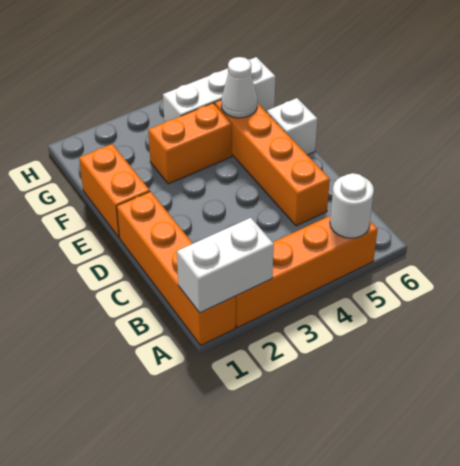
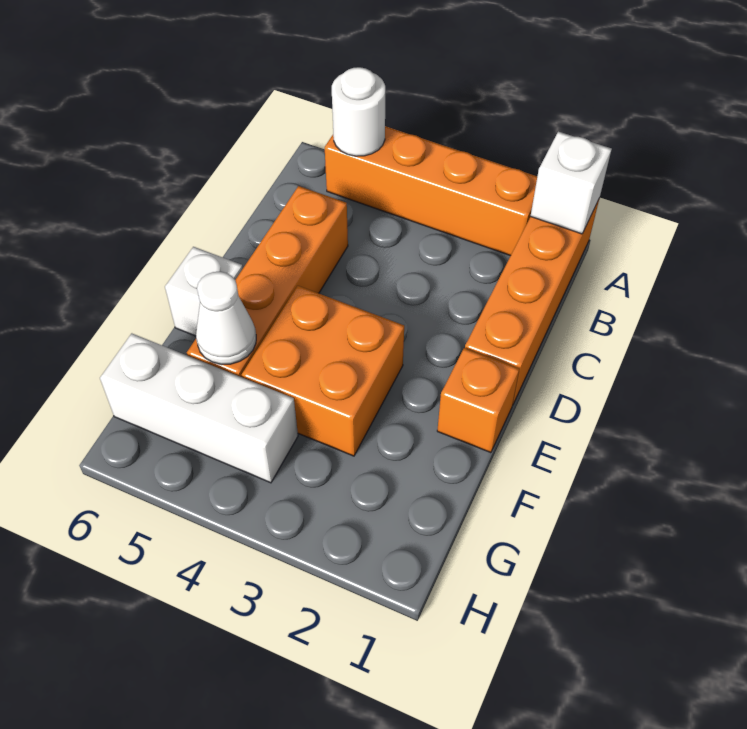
white 1x2 brick [177,218,274,313] -> white 1x1 brick [530,132,612,234]
orange 1x2 brick [79,144,150,237] -> orange 1x1 brick [437,348,519,453]
orange 1x2 brick [148,103,232,184] -> orange 2x2 brick [242,286,404,456]

